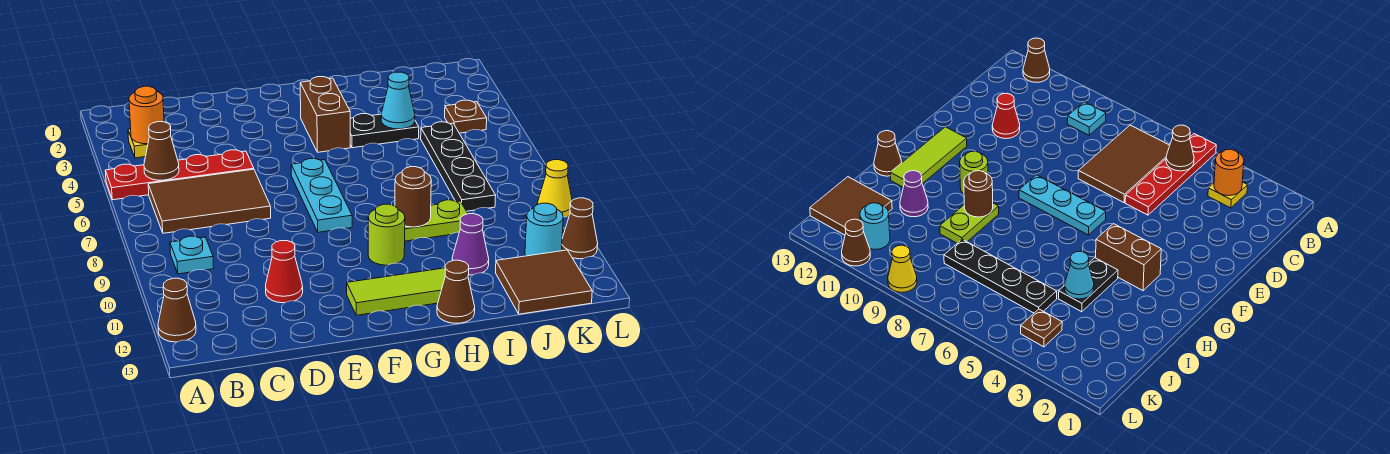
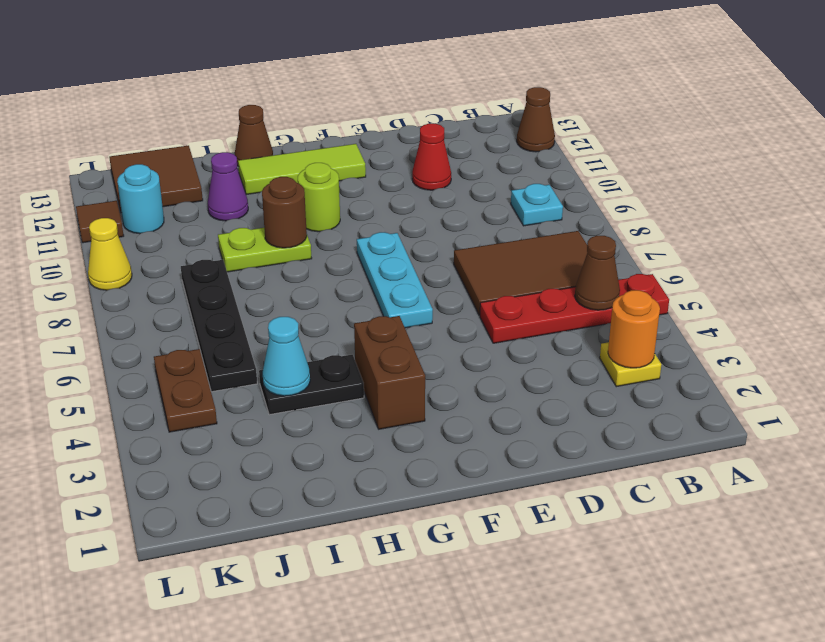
brown 1x1 plate [445,100,487,133] -> brown 1x2 plate [154,349,217,432]
brown 1x1 cone [562,198,598,259] -> brown 1x1 tile [76,201,124,243]

